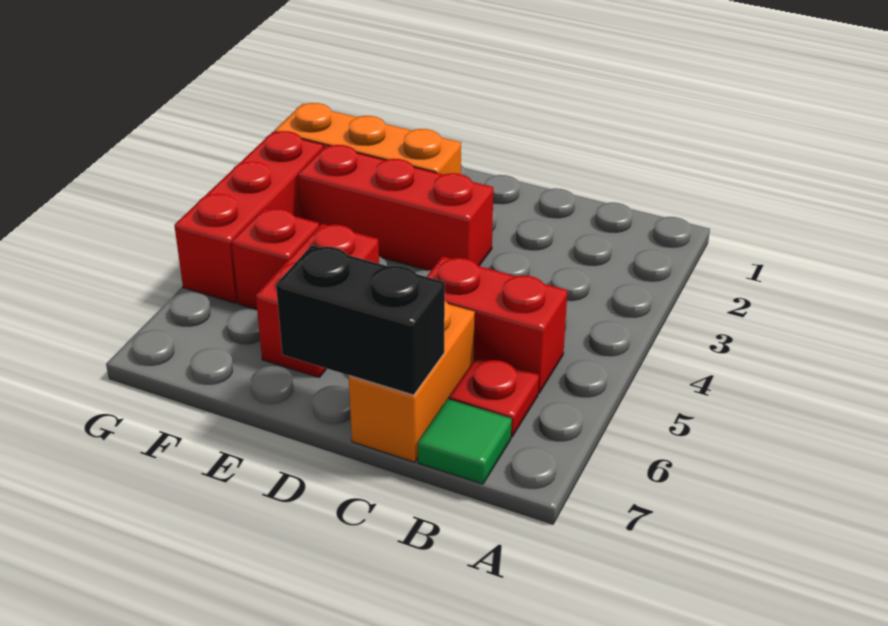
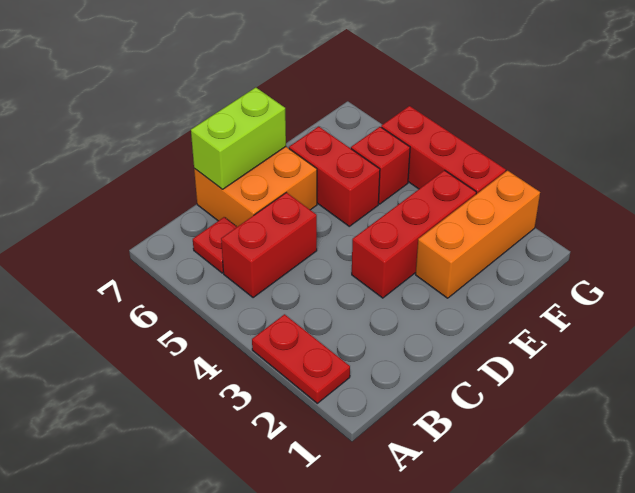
none -> red 1x2 plate [252,314,350,403]
green 1x1 tile [418,399,512,484] -> none
orange 1x2 brick [349,301,475,462] -> orange 2x2 brick [194,147,317,227]
black 1x2 brick [276,245,445,395] -> lime 1x2 brick [191,87,286,189]

